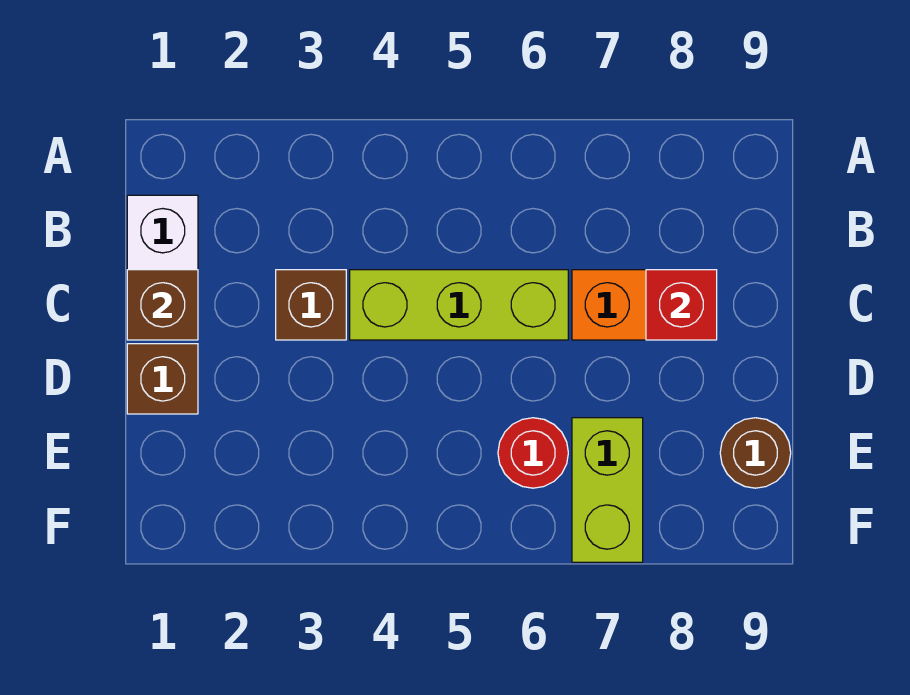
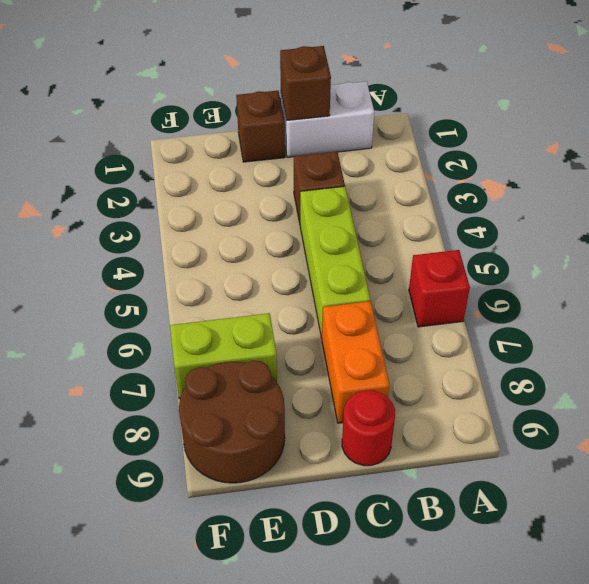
red 1x1 brick [646,270,717,340] -> red 1x1 brick moved to [409,250,470,327]
red 1x1 round brick [498,418,568,488] -> red 1x1 round brick moved to [342,390,395,466]
brown 1x1 round brick [720,418,791,488] -> brown 2x2 round brick [179,361,285,483]

